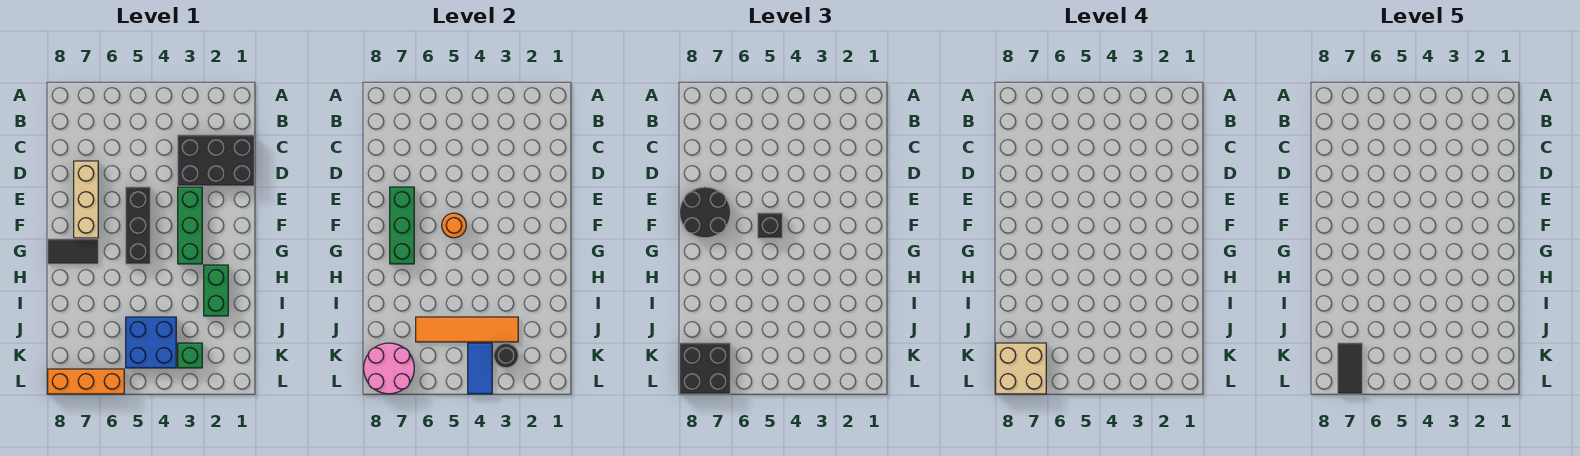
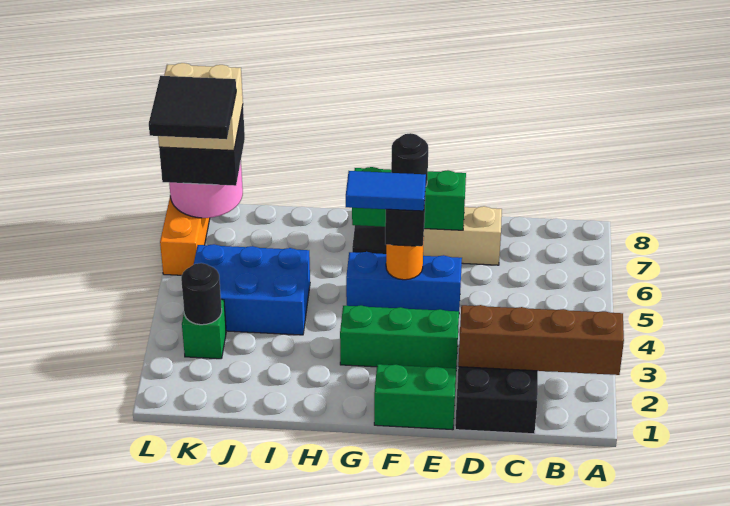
none -> brown 1x4 brick [458,305,624,375]
black 1x3 brick [126,187,150,264] -> blue 1x3 brick [346,252,462,311]
black 2x2 round brick [680,187,730,238] -> black 1x1 round brick [391,133,428,186]
green 1x2 brick [204,265,228,316] -> green 1x2 brick moved to [374,364,456,430]
orange 1x4 tile [416,317,518,342] -> none
blue 2x2 brick [126,317,176,368] -> blue 2x3 brick [194,244,310,335]
blue 1x2 tile [468,343,492,394] -> blue 1x2 tile moved to [346,171,426,211]
black 1x2 tile [1338,343,1362,394] -> black 2x2 tile [149,76,236,139]

